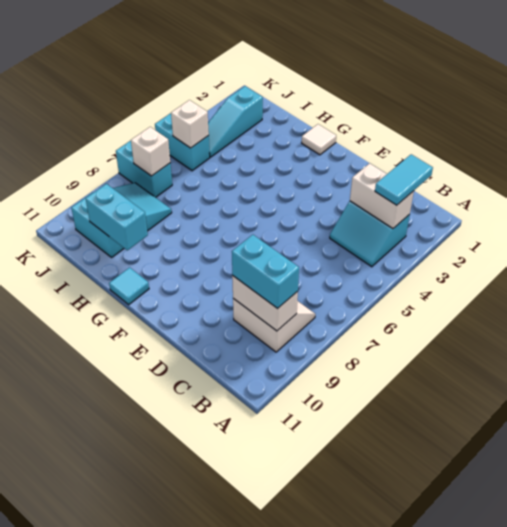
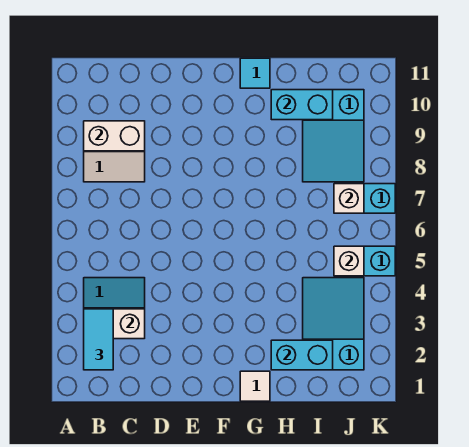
cyan 1x2 brick [232,235,299,309] -> cyan 1x2 brick moved to [271,340,333,370]
cyan 1x3 slope [208,86,263,157] -> cyan 2x3 slope [303,278,364,370]

